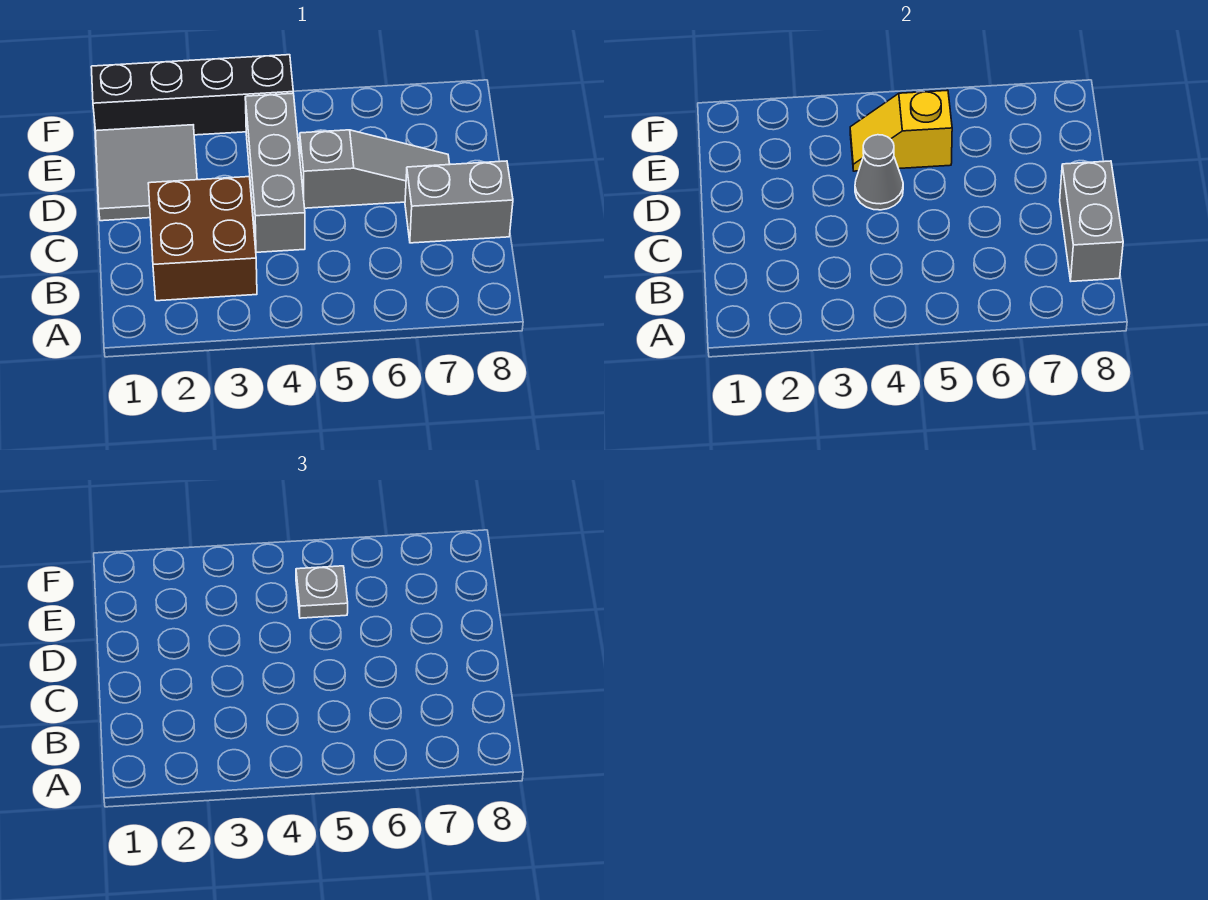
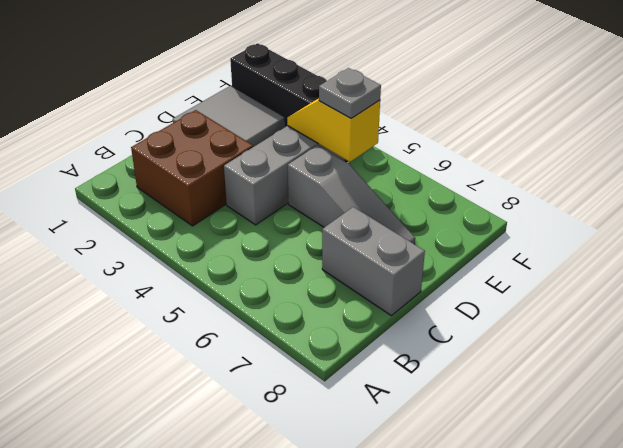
grey 1x2 brick [1060,161,1123,281] -> none
grey 1x1 cone [855,135,903,210] -> none

